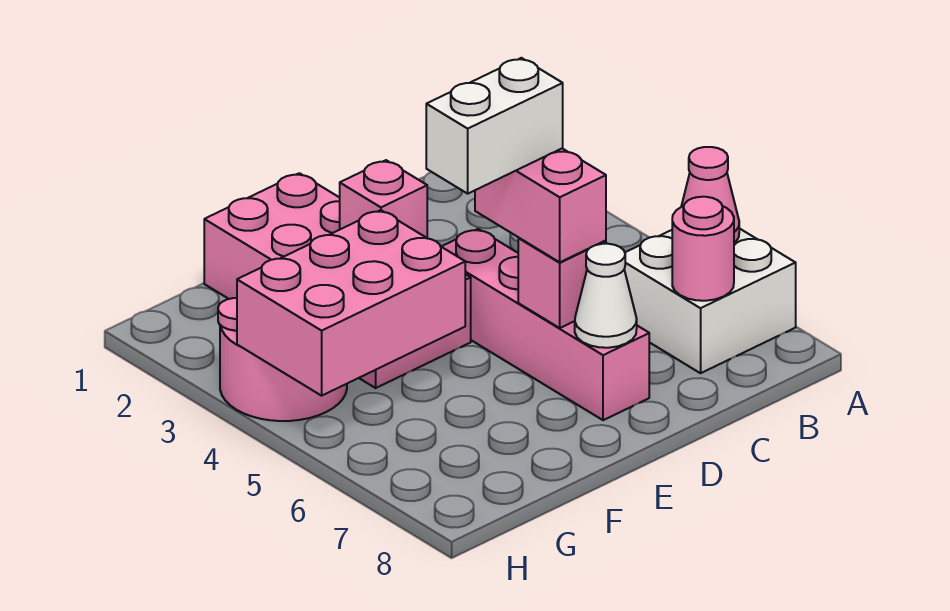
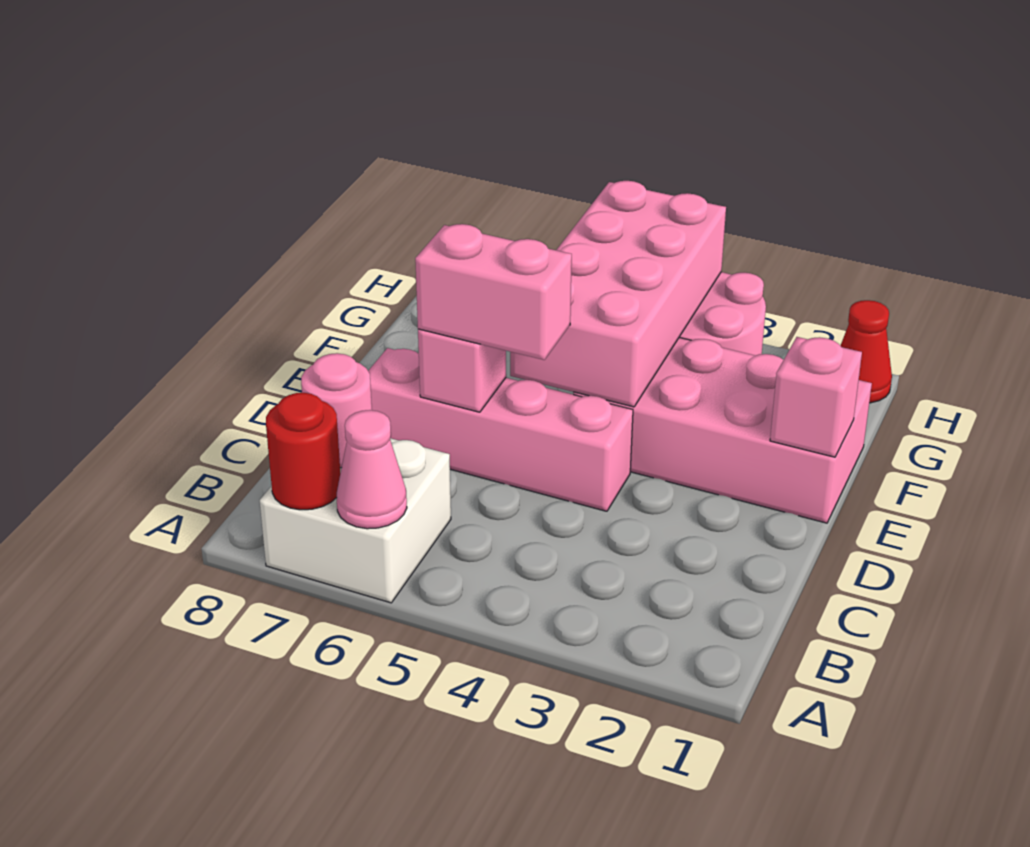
none -> red 1x1 round brick [266,393,340,510]
white 1x2 brick [426,58,563,194] -> none
white 1x1 cone [575,244,637,348] -> none
pink 1x1 brick [340,160,427,238] -> pink 1x1 brick moved to [770,337,862,457]
pink 2x3 brick [237,210,465,396] -> pink 2x4 brick [510,181,726,407]
none -> red 1x1 cone [840,300,892,403]

